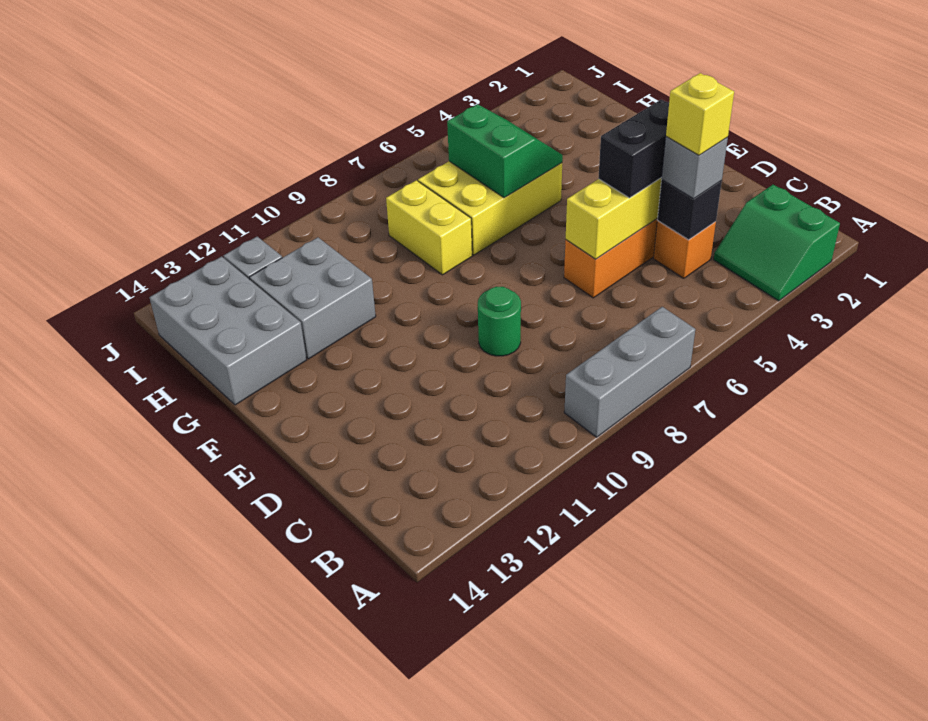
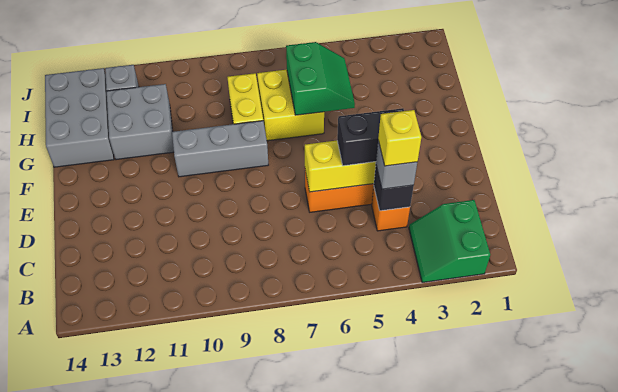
grey 1x3 brick [564,307,695,437] -> grey 1x3 brick moved to [172,121,268,177]
green 1x1 round brick [478,287,521,356] -> none
yellow 2x3 brick [418,161,562,255] -> yellow 2x2 brick [257,70,324,141]

